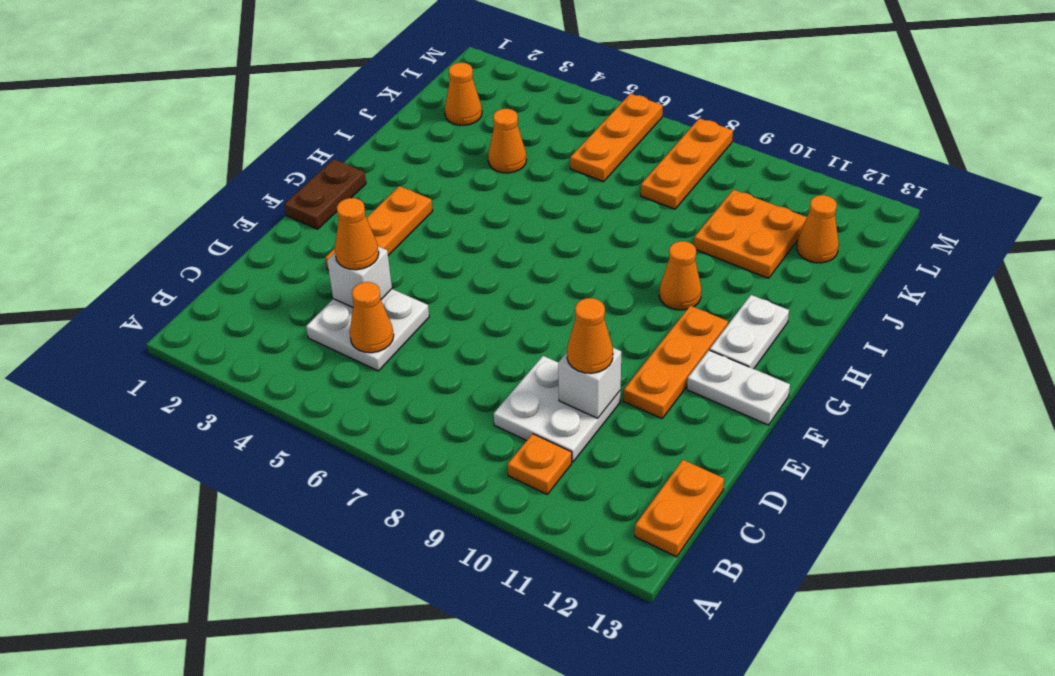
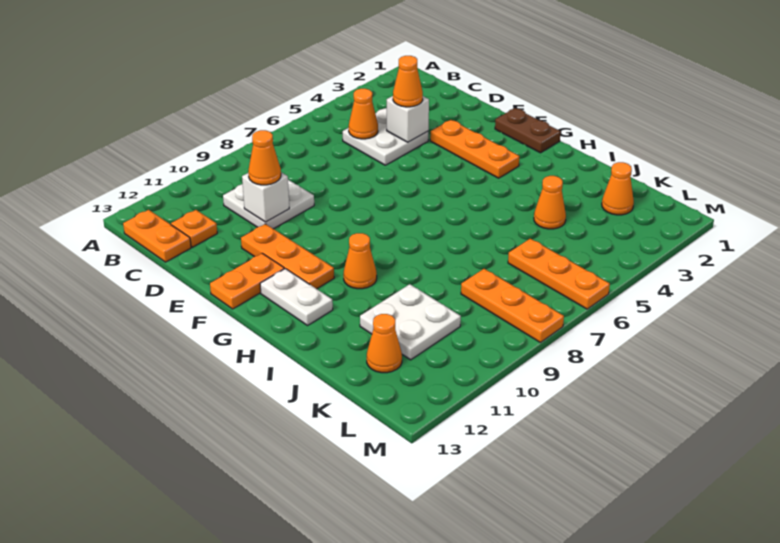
orange 1x1 plate [508,434,572,494] -> orange 1x1 plate moved to [171,210,217,247]
white 1x2 plate [687,350,790,425] -> orange 1x2 plate [210,253,284,309]
orange 2x2 plate [694,190,807,278] -> white 2x2 plate [360,284,461,360]

